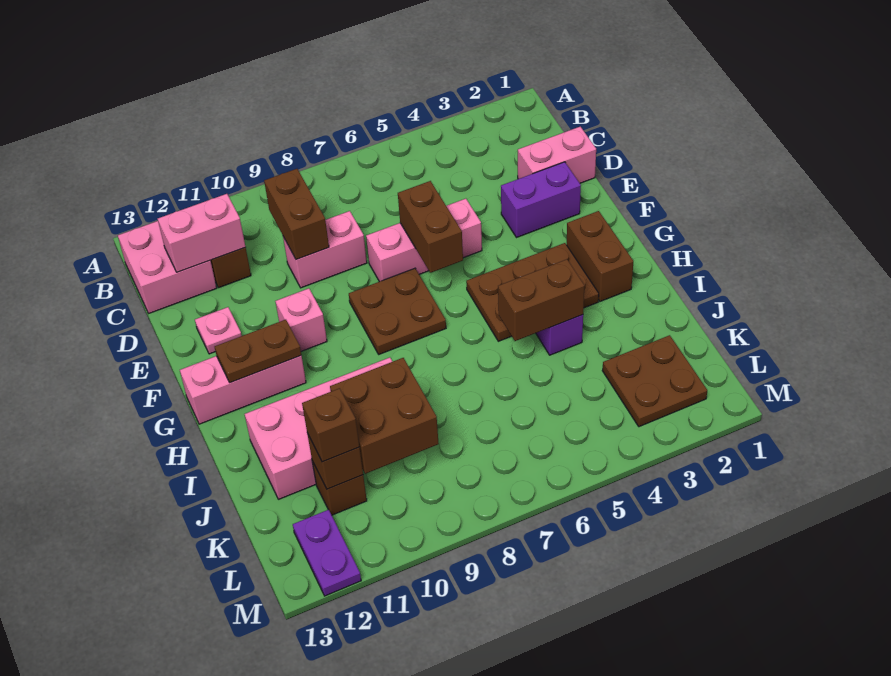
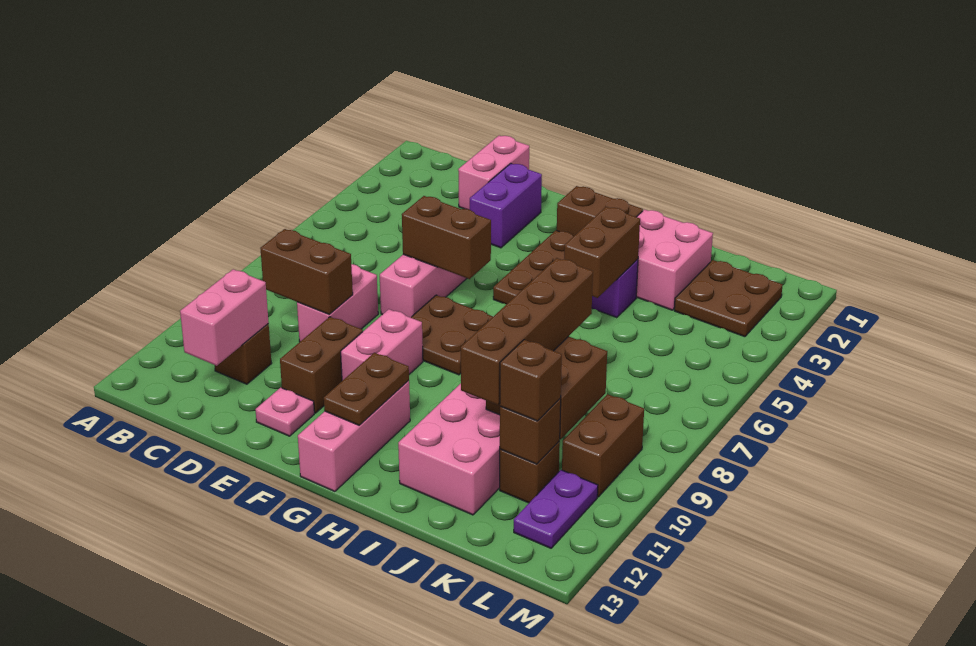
pink 2x2 brick [118,221,217,313] -> pink 2x2 brick moved to [636,210,713,310]
none -> brown 1x2 brick [280,317,363,413]
pink 1x1 brick [275,288,327,351] -> pink 1x2 brick [341,309,423,381]
none -> brown 1x4 brick [461,258,593,405]
none -> brown 1x2 brick [562,394,644,497]
purple 1x2 plate [293,510,361,596] -> purple 1x2 plate turned to [514,470,598,548]

